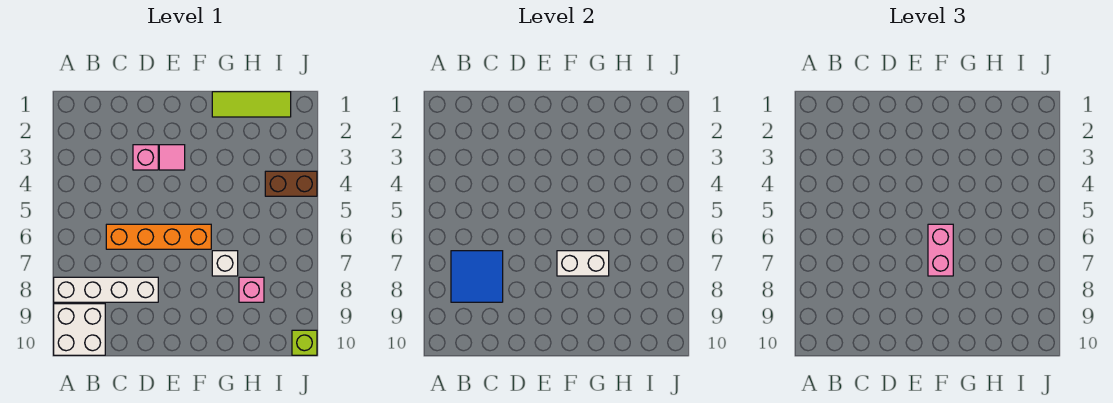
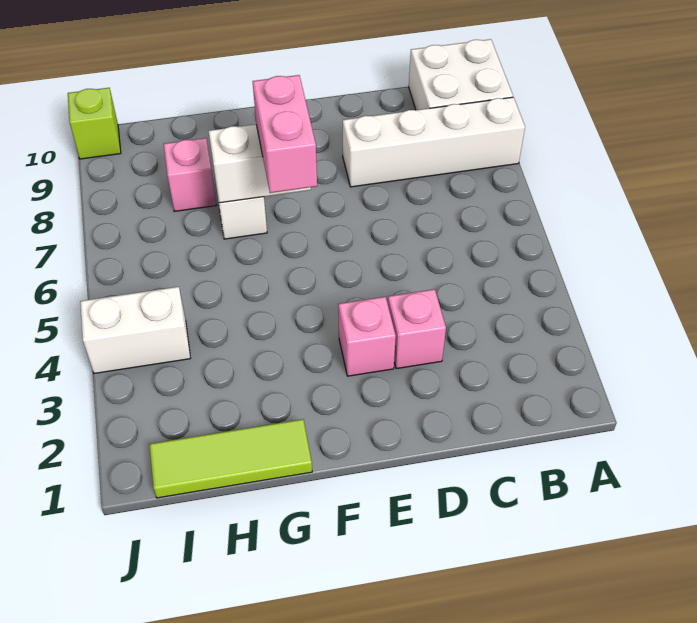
blue 2x2 tile [451,251,503,302] -> none
orange 1x4 brick [106,224,211,249] -> none
pink 1x1 tile [159,145,185,170] -> pink 1x1 brick [338,297,396,376]
brown 1x2 brick [265,171,317,196] -> white 1x2 brick [80,287,190,373]

